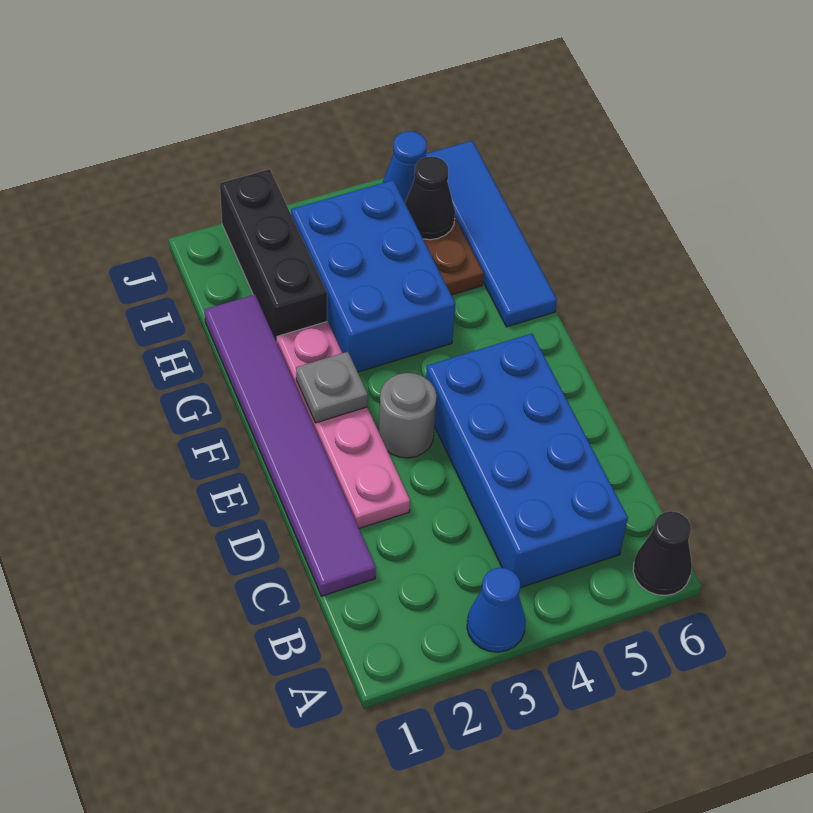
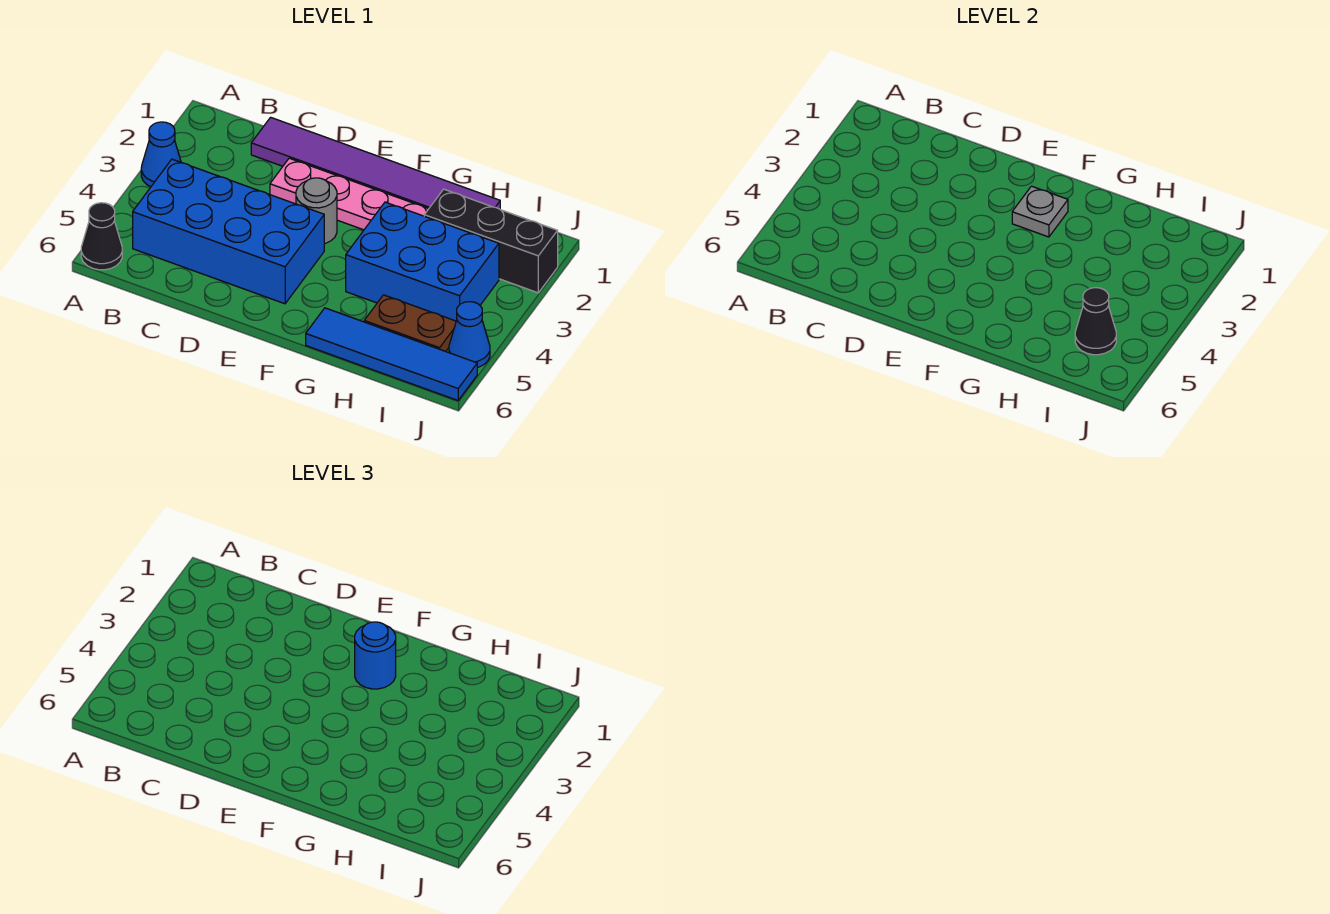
none -> blue 1x1 round brick [355,622,396,689]

